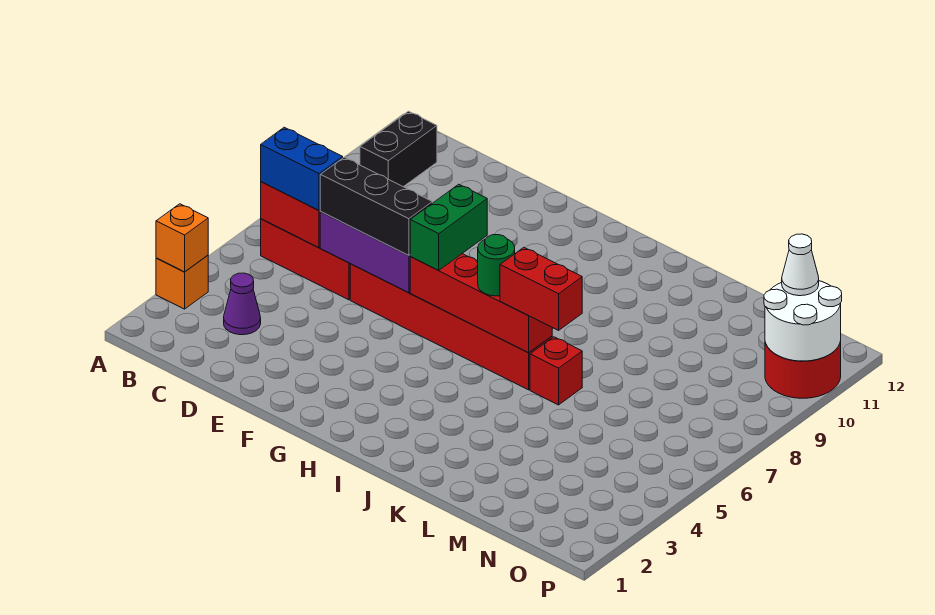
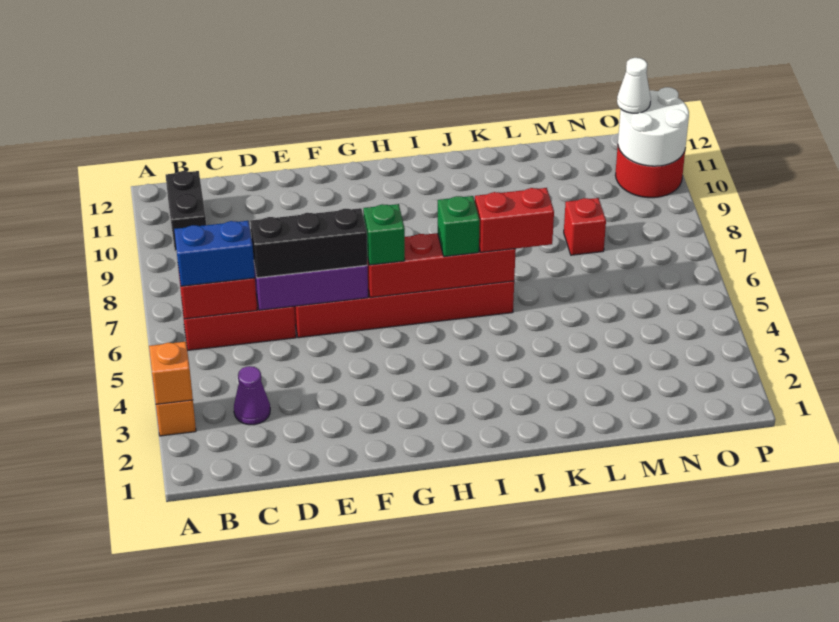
green 1x2 brick [410,184,487,270] -> green 1x1 brick [363,204,405,265]
green 1x1 round brick [477,235,515,296] -> green 1x1 brick [438,196,480,257]
red 1x1 brick [530,337,582,405] -> red 1x1 brick moved to [564,198,606,255]

